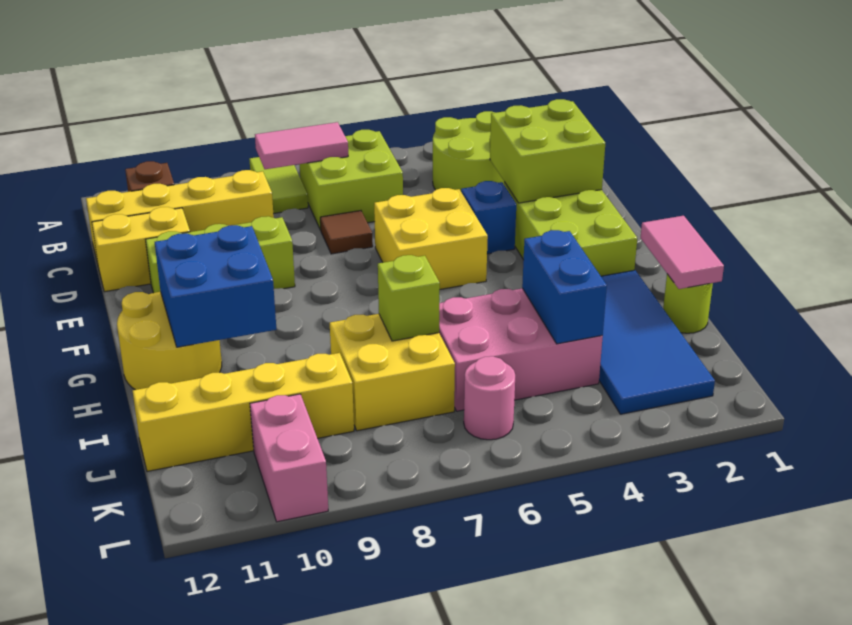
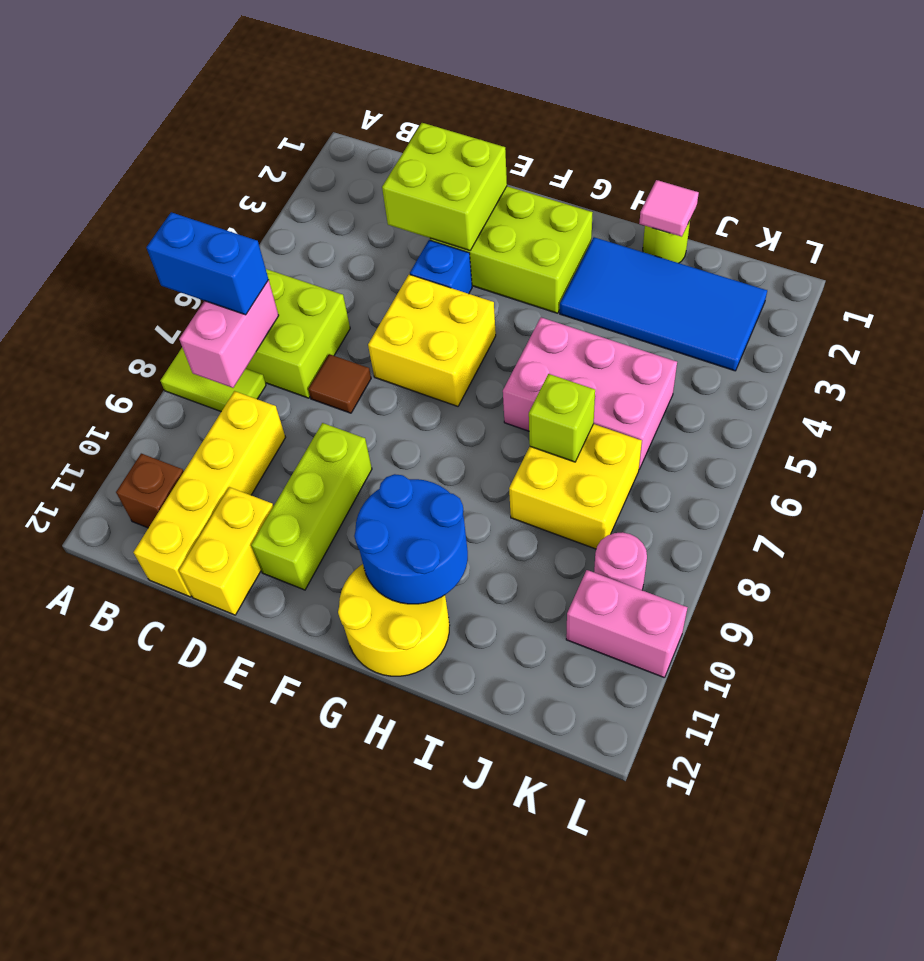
lime 2x2 round brick [433,111,504,191] -> none
pink 1x2 tile [255,122,348,169] -> pink 1x2 brick [179,280,279,388]
blue 2x2 brick [155,225,277,347] -> blue 2x2 round brick [354,474,468,604]
pink 1x2 tile [641,216,724,289] -> pink 1x1 tile [639,180,699,237]
pink 2x3 brick [439,288,603,411] -> pink 2x3 brick turned to [503,317,677,469]
blue 1x2 brick [522,230,607,344] -> blue 1x2 brick moved to [146,212,269,315]
yellow 1x4 brick [133,353,354,471] -> none
pink 1x1 round brick [464,356,515,440] -> pink 1x1 round brick moved to [594,532,647,590]

